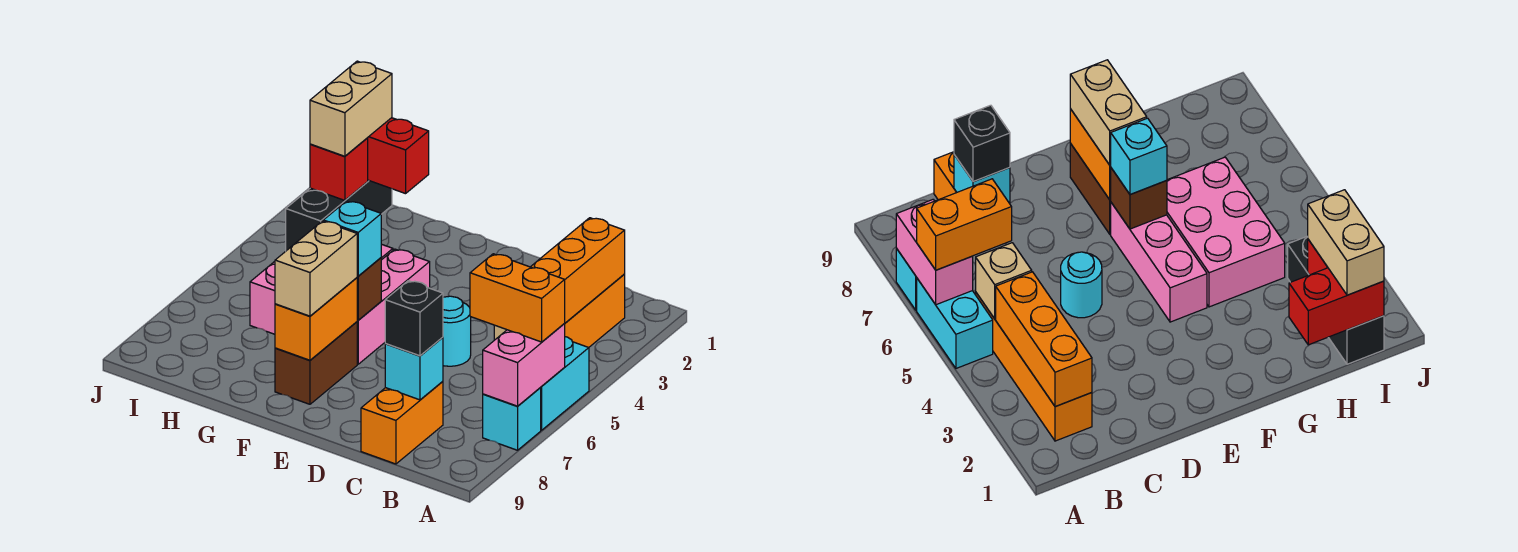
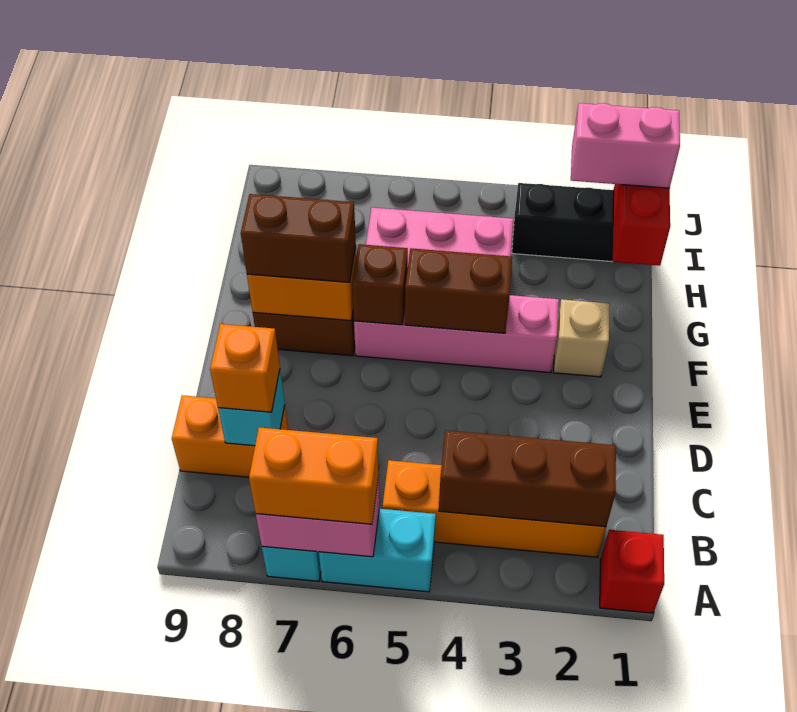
orange 1x2 brick [470,254,565,342] -> orange 1x2 brick turned to [249,427,379,524]
orange 1x3 brick [531,218,625,323] -> brown 1x3 brick [439,430,616,527]
tan 1x1 brick [976,243,1032,319] -> tan 1x1 brick moved to [554,299,610,377]
black 1x1 brick [385,281,443,356] -> orange 1x1 brick [210,324,280,412]
cyan 1x1 round brick [443,296,471,366] -> none
pink 1x3 brick [357,249,430,364] -> pink 1x4 brick [354,295,559,373]
none -> brown 1x2 brick [405,248,512,333]
cyan 1x1 brick [323,201,381,276] -> none
tan 1x2 brick [275,221,357,316] -> brown 1x2 brick [241,194,356,283]
tan 1x2 brick [310,61,392,156] -> pink 1x2 brick [571,103,680,188]
red 1x1 brick [310,138,368,200] -> red 1x1 brick moved to [600,530,664,613]

